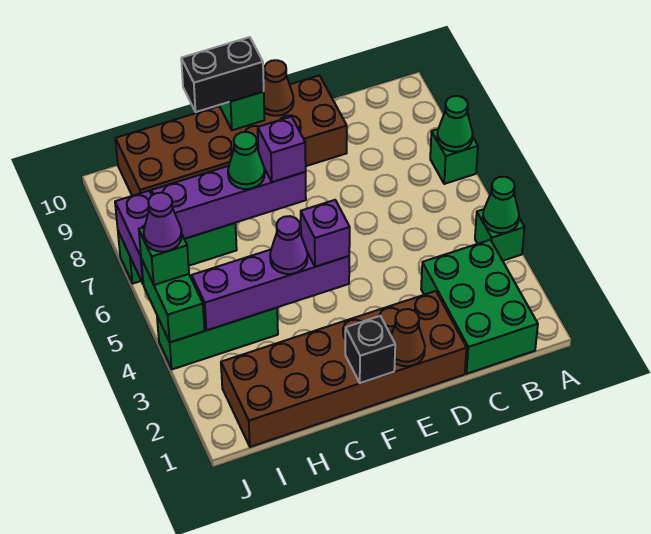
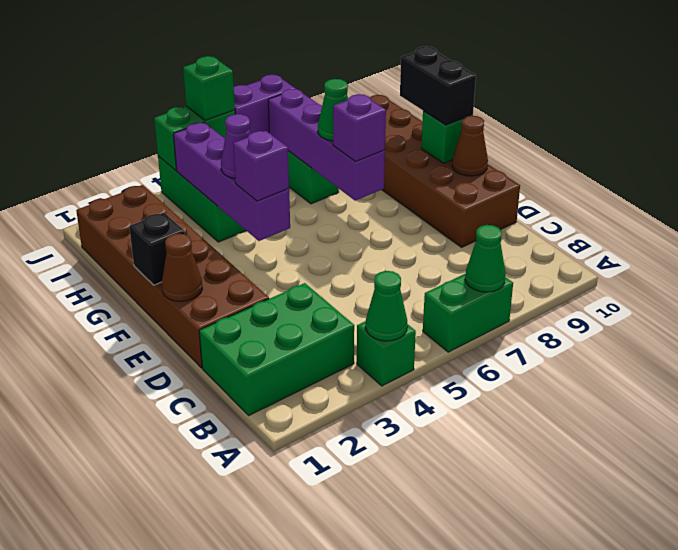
green 1x1 brick [430,129,478,184] -> green 1x2 brick [423,274,513,352]
purple 1x1 cone [144,193,182,252] -> none

